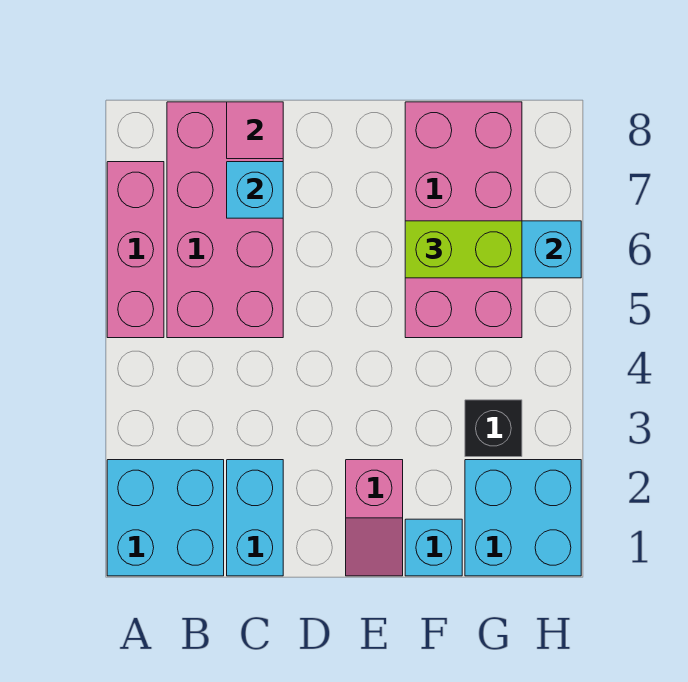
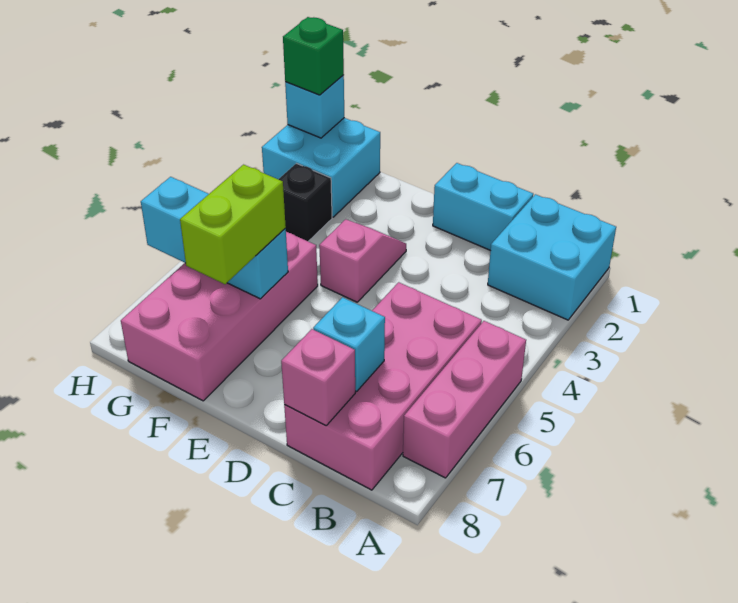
cyan 1x2 brick [227,460,283,576] -> cyan 1x2 brick turned to [433,163,533,251]
pink 1x1 tile [227,102,283,159] -> pink 1x1 brick [281,329,355,425]
pink 1x2 slope [346,460,403,576] -> pink 1x2 slope moved to [319,219,406,302]
cyan 1x1 brick [405,519,462,576] -> cyan 1x1 brick moved to [285,75,344,138]
lime 1x2 brick [405,221,522,278] -> lime 1x2 brick turned to [180,165,286,284]
none -> green 1x1 brick [283,17,344,95]

